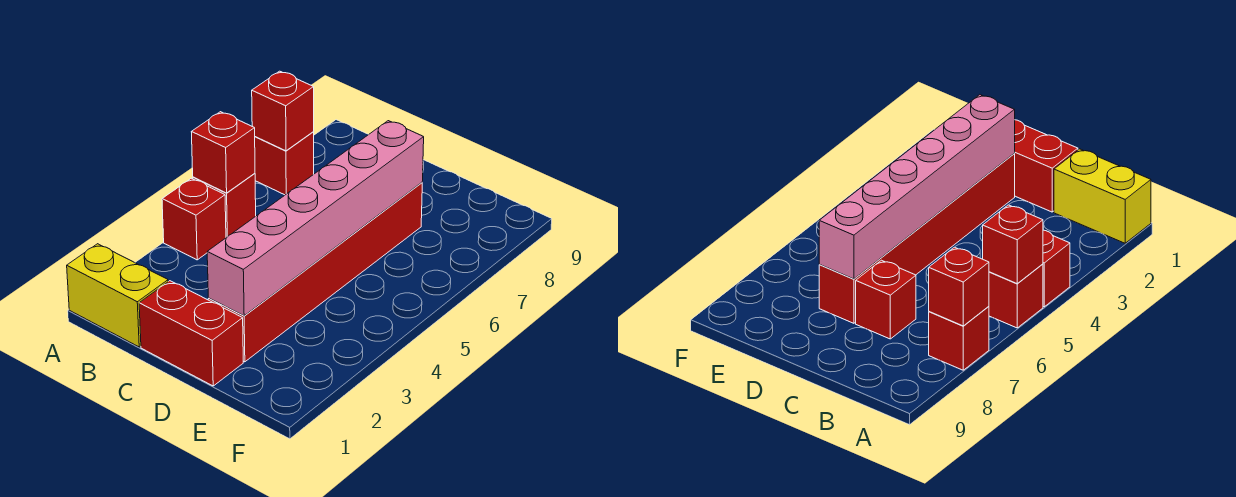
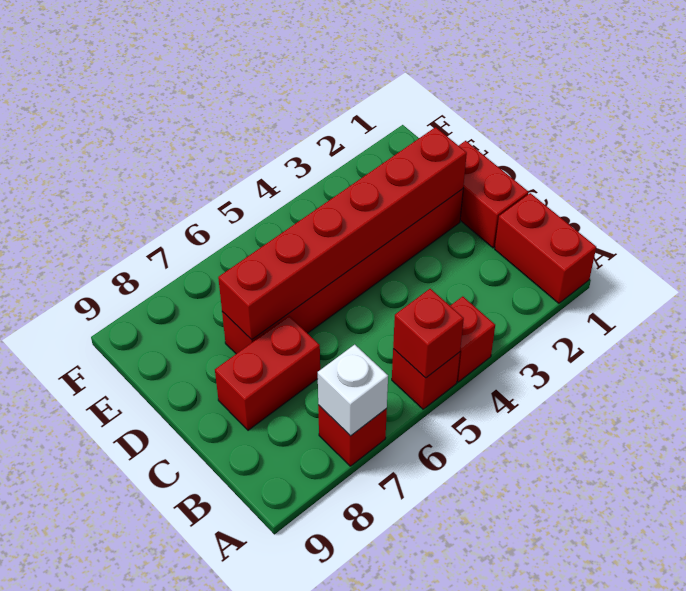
yellow 1x2 brick [67,244,168,347] -> red 1x2 brick [495,193,596,303]
red 1x1 brick [252,71,314,151] -> white 1x1 brick [318,345,388,436]
red 1x1 brick [856,260,916,339] -> red 1x2 brick [215,316,320,430]
pink 1x6 brick [207,121,424,316] -> red 1x6 brick [218,127,467,340]

